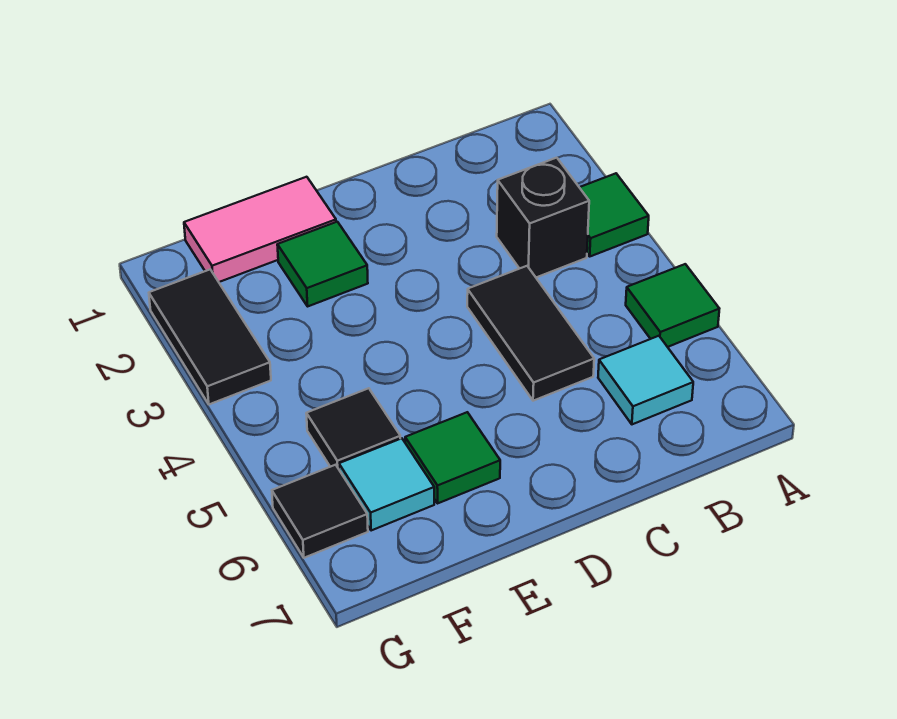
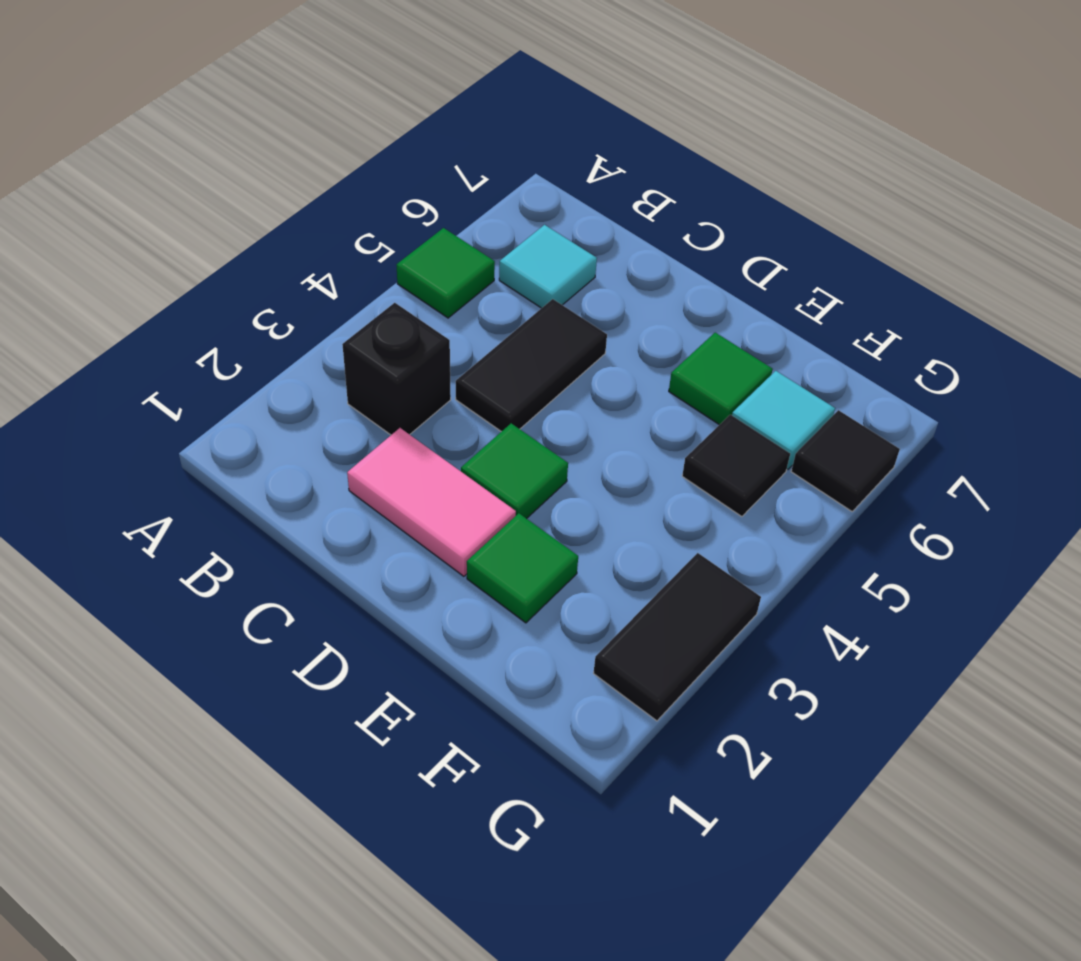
green 1x1 tile [579,173,649,256] -> green 1x1 tile moved to [461,423,568,519]
pink 1x2 tile [184,177,336,282] -> pink 1x2 tile moved to [347,428,516,576]

